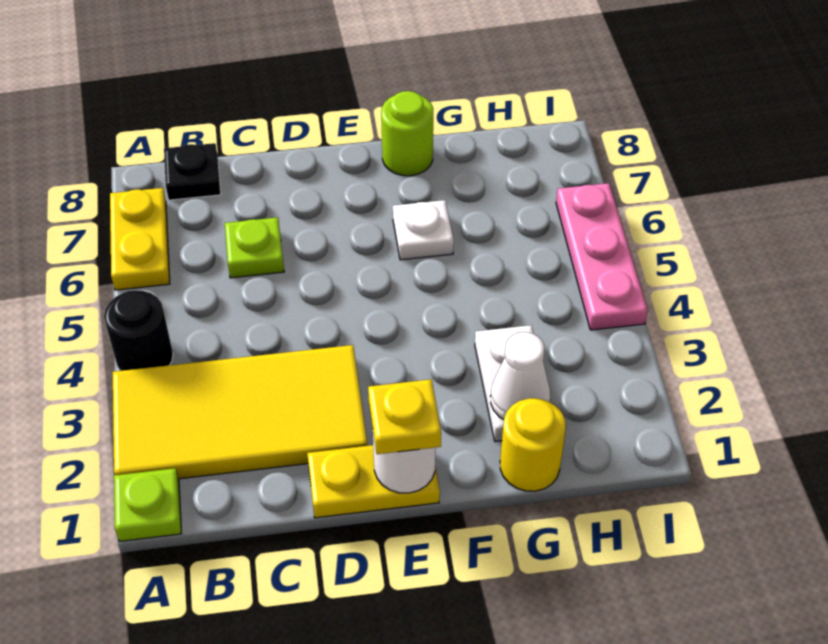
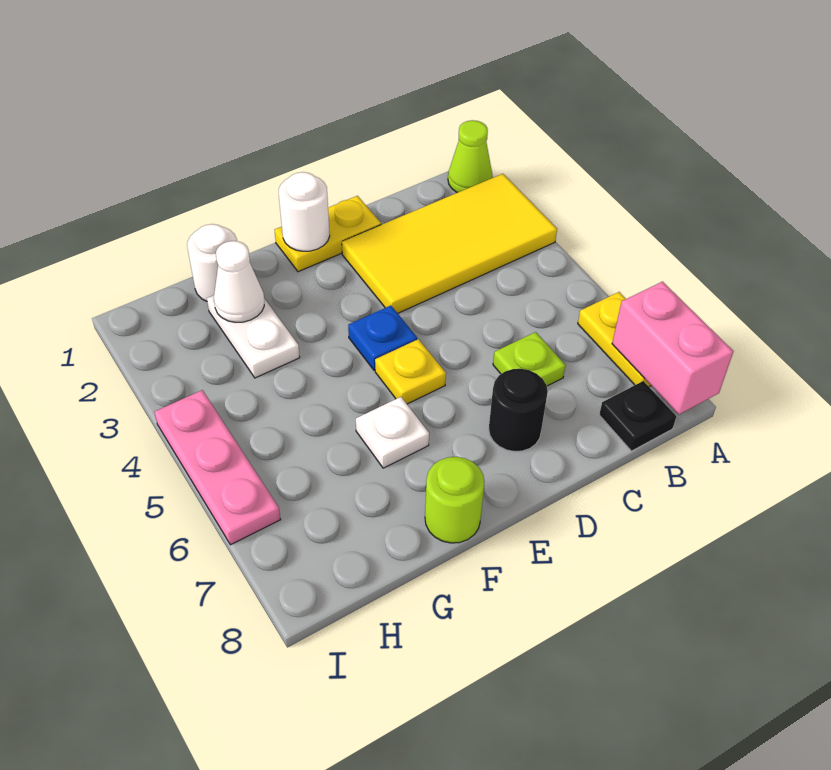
lime 1x1 plate [114,468,181,542] -> lime 1x1 cone [448,120,492,193]
black 1x1 round brick [104,290,173,371] -> black 1x1 round brick moved to [489,369,548,451]
none -> pink 1x2 brick [612,282,733,414]
yellow 1x1 plate [368,379,441,454] -> yellow 1x1 plate moved to [375,339,446,404]
none -> blue 1x1 plate [348,306,417,370]
yellow 1x1 round brick [500,398,566,491] -> white 1x1 round brick [187,224,237,301]

